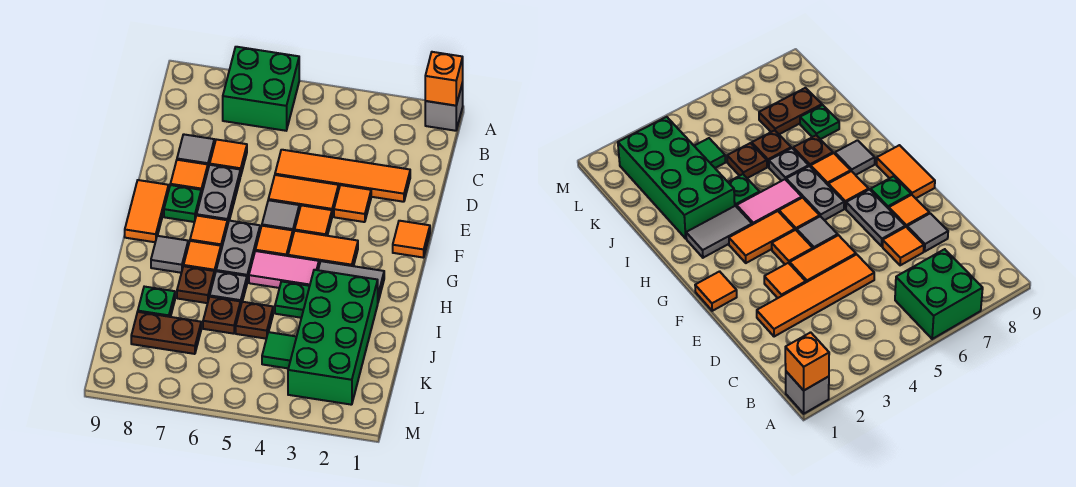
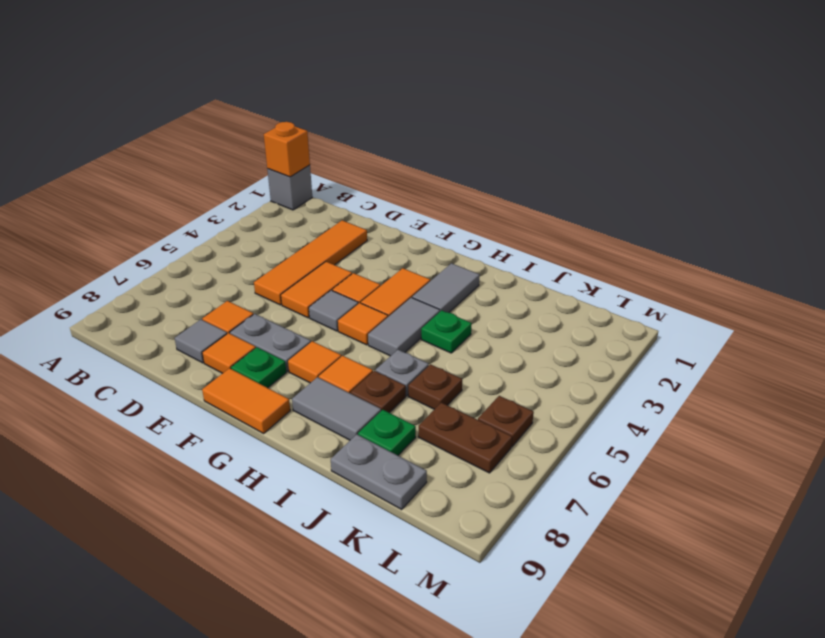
green 2x2 brick [223,47,299,131] -> none
orange 1x1 tile [334,185,371,222] -> none
orange 1x1 tile [393,221,430,258] -> none
grey 1x2 plate [216,221,260,282] -> grey 1x2 plate moved to [331,434,427,509]
pink 1x2 tile [249,251,319,288] -> grey 1x2 tile [368,298,440,356]
grey 1x1 tile [151,236,188,273] -> grey 1x2 tile [292,377,381,440]
green 2x4 brick [288,270,378,405] -> none
brown 1x1 plate [236,302,273,339] -> brown 1x1 plate moved to [478,396,534,447]
green 1x1 tile [262,332,296,368] -> none
brown 1x2 plate [131,312,201,354] -> brown 1x2 plate turned to [418,403,512,473]

